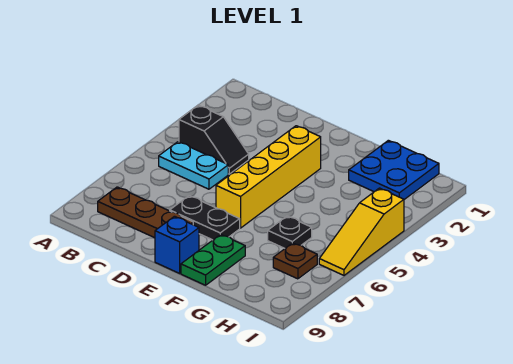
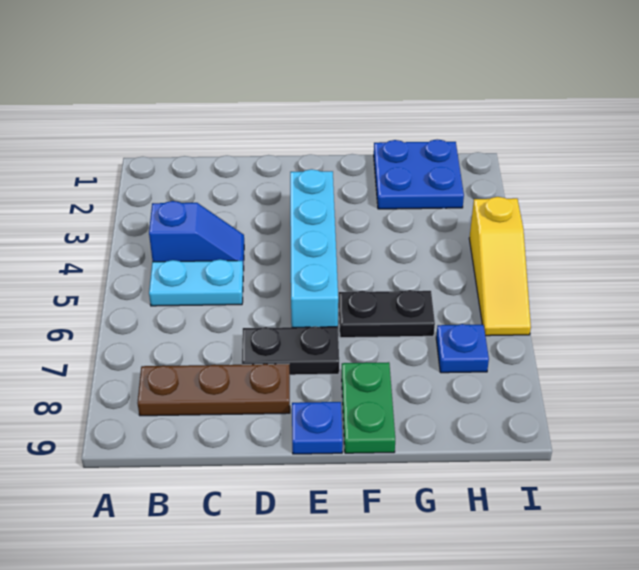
black 1x2 slope [179,105,249,174] -> blue 1x2 slope [149,201,244,271]
yellow 1x4 brick [216,126,321,228] -> cyan 1x4 brick [290,169,338,327]
blue 1x1 brick [155,216,199,273] -> blue 1x1 plate [292,402,343,454]
black 1x1 plate [268,216,312,248] -> black 1x2 plate [339,290,435,338]
brown 1x1 plate [273,243,317,279] -> blue 1x1 plate [436,324,489,373]

